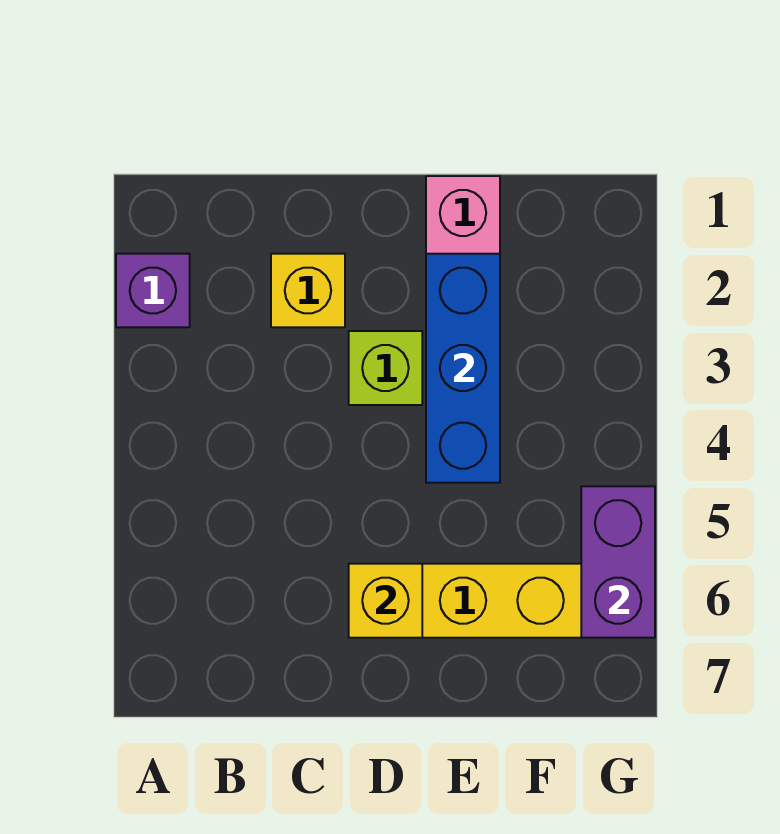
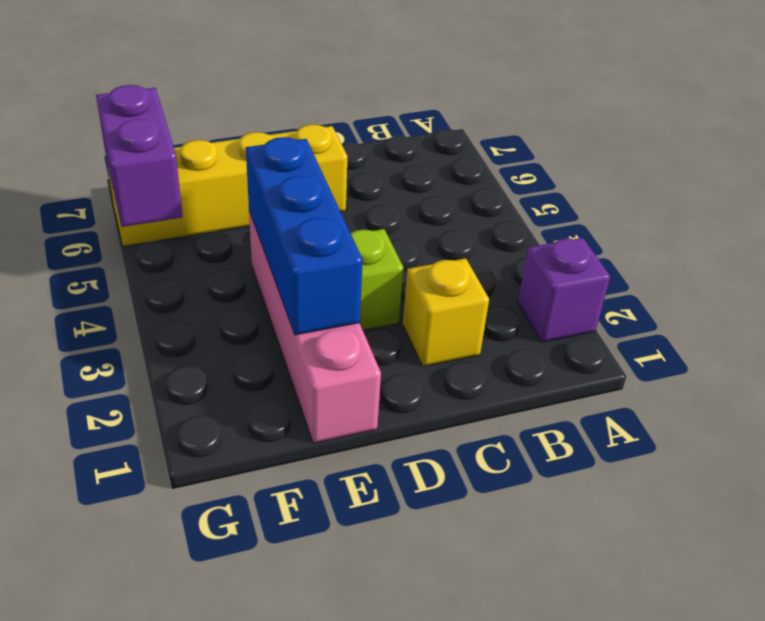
yellow 1x1 brick [349,564,422,638] -> none

